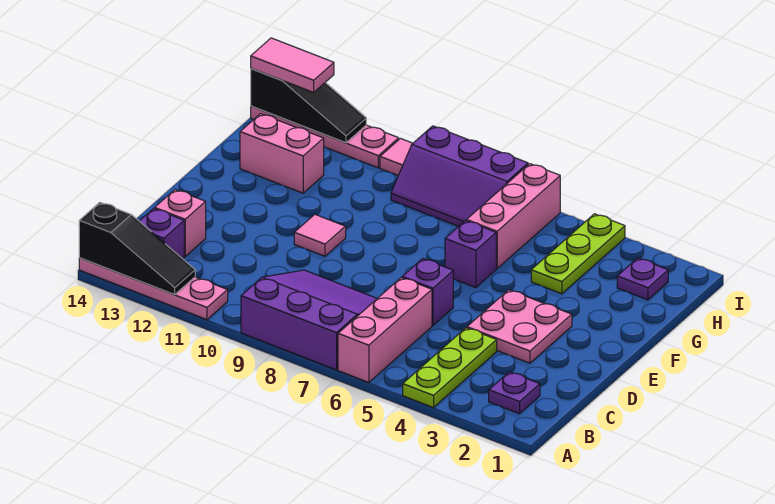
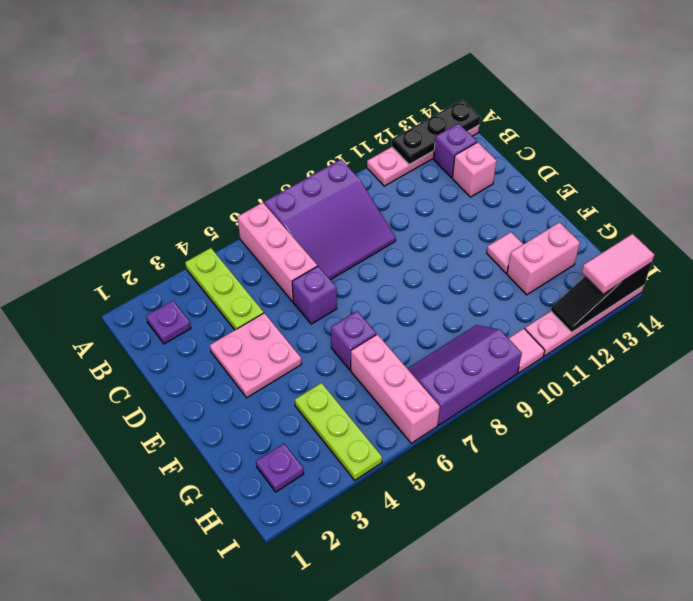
black 1x3 slope [79,202,195,294] -> black 1x3 plate [392,100,480,165]
pink 1x1 tile [294,214,346,256] -> pink 1x1 tile moved to [487,232,523,273]

